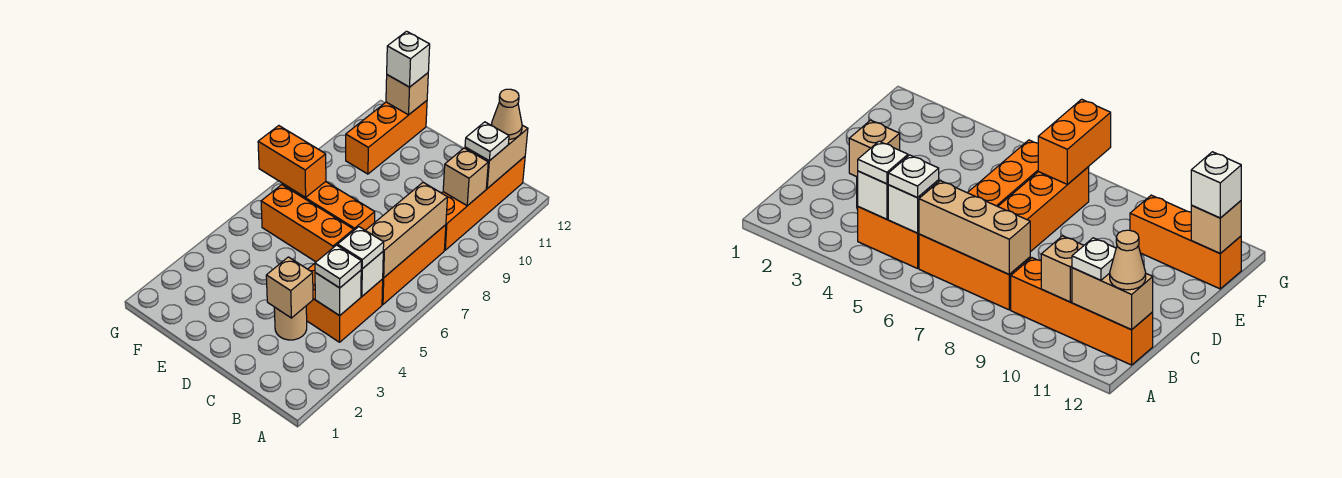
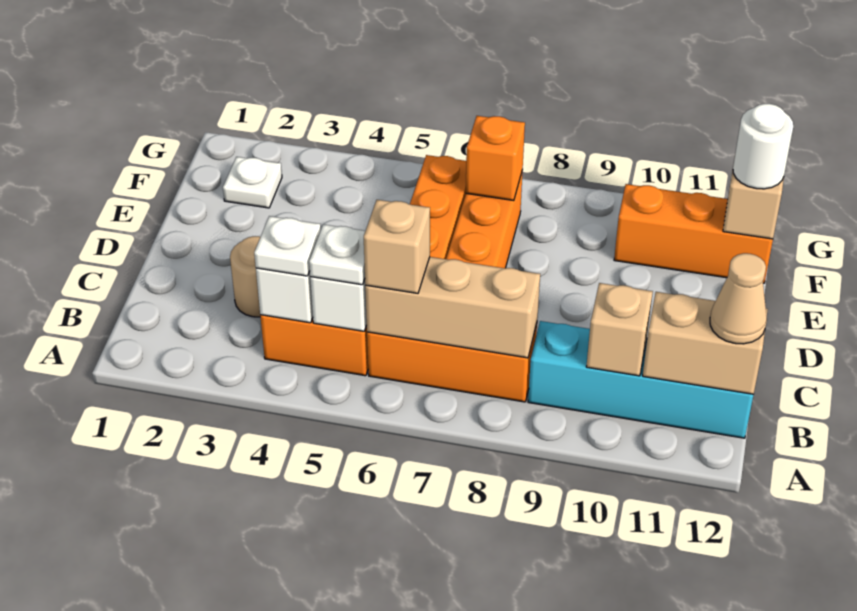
orange 1x4 brick [442,157,525,250] -> cyan 1x4 brick [528,321,754,438]
white 1x1 plate [465,122,509,161] -> white 1x1 plate moved to [223,157,282,208]
tan 1x1 brick [266,257,313,318] -> tan 1x1 brick moved to [364,200,430,293]
orange 1x2 brick [258,126,326,198] -> orange 1x1 brick [466,116,525,201]
white 1x1 brick [387,31,430,87] -> white 1x1 round brick [733,104,793,189]

